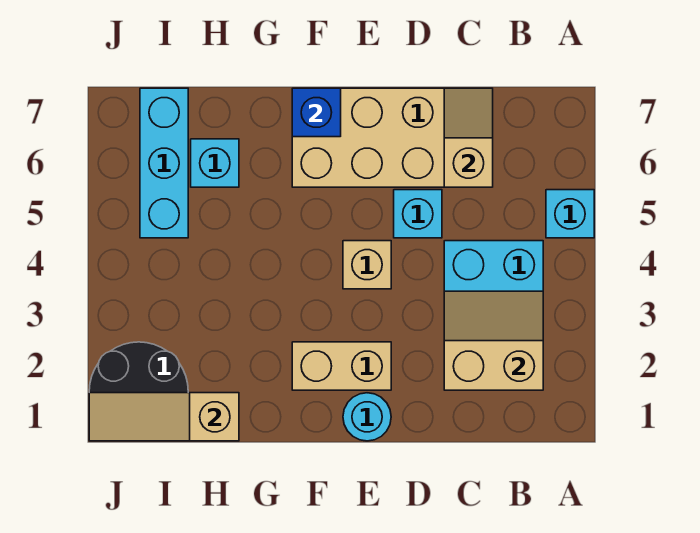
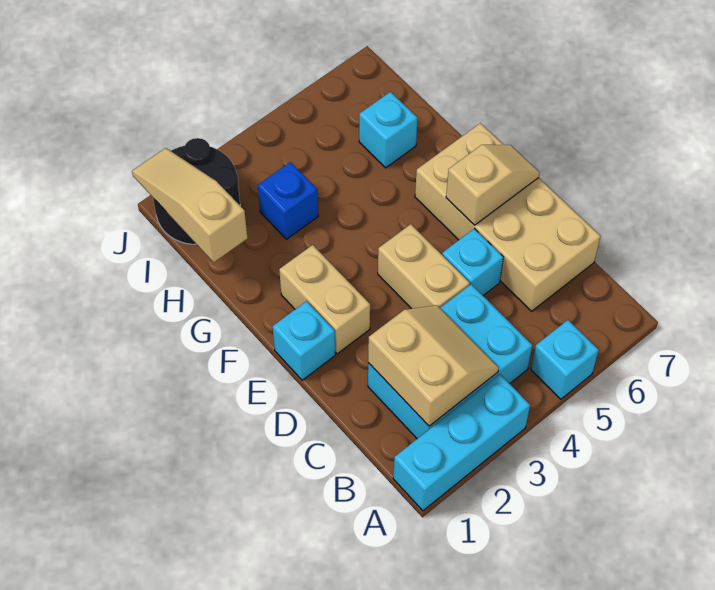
tan 1x2 slope [444,88,493,187] -> tan 1x2 slope moved to [446,145,540,225]
cyan 1x1 round brick [343,393,391,441] -> cyan 1x1 brick [273,301,335,380]
tan 1x1 brick [343,241,391,289] -> tan 1x2 brick [378,224,470,309]
blue 1x1 brick [292,88,341,137] -> blue 1x1 brick moved to [258,162,318,239]
cyan 1x3 brick [140,88,188,238] -> cyan 1x3 brick moved to [393,374,530,511]

